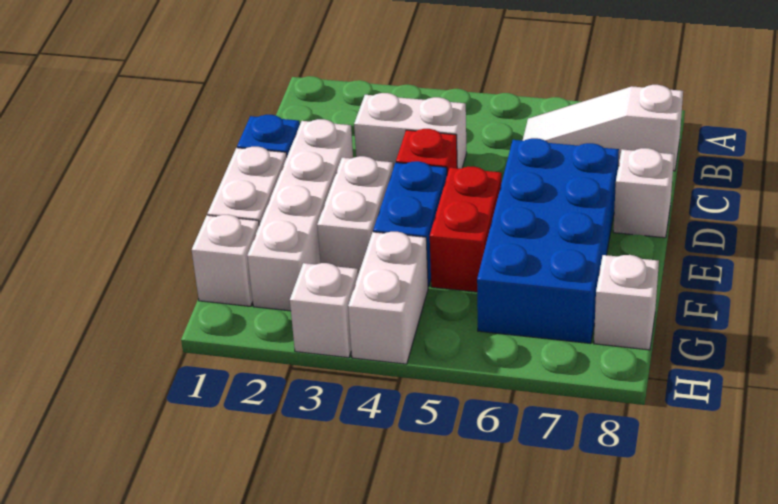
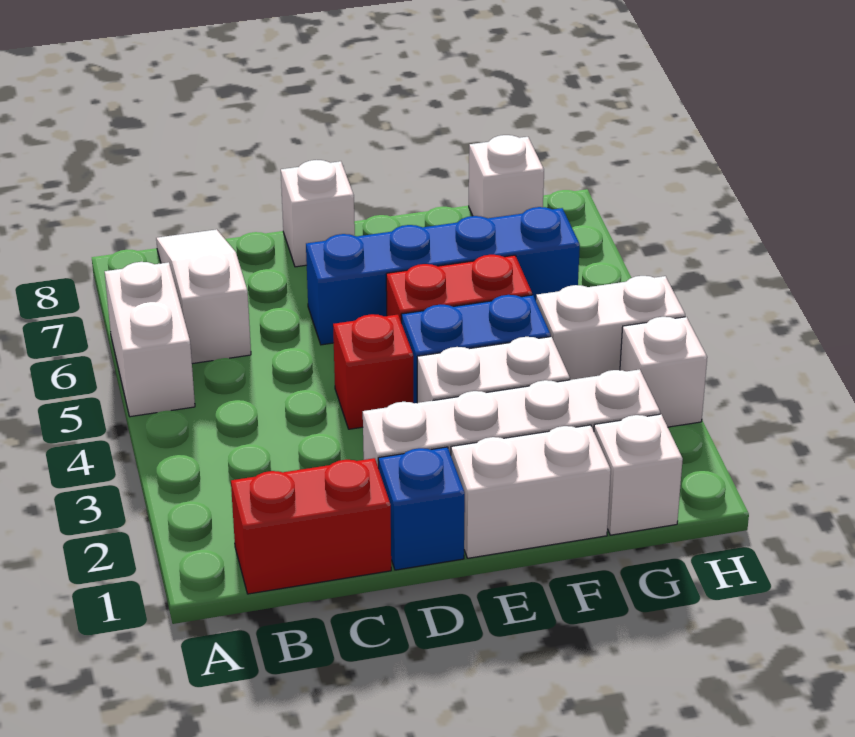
none -> red 1x2 brick [231,458,391,594]
white 1x3 slope [523,85,683,171] -> white 1x3 slope turned to [156,229,251,364]
white 1x2 brick [354,93,467,169] -> white 1x2 brick moved to [105,262,195,417]
blue 2x4 brick [477,138,619,344] -> blue 1x4 brick [306,207,580,345]

